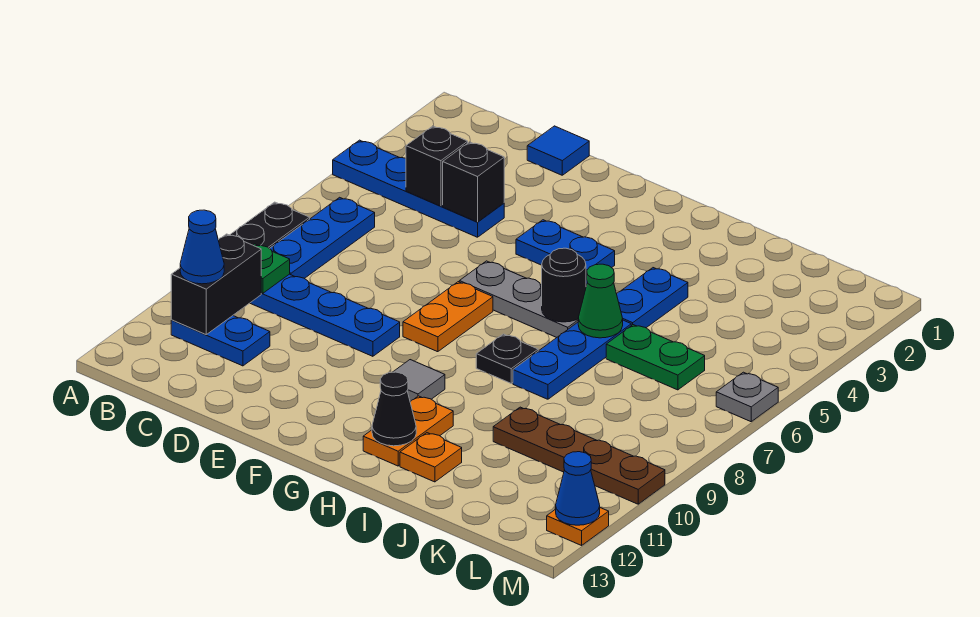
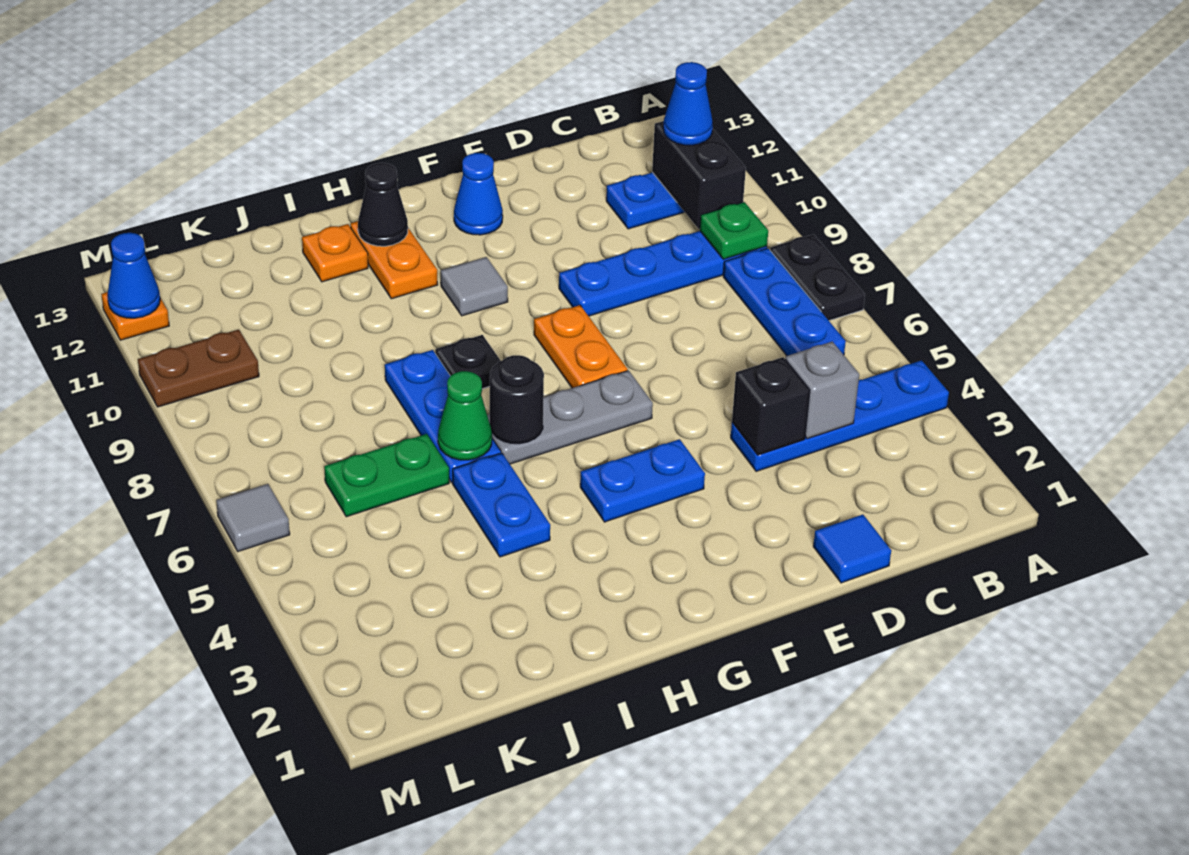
black 1x1 brick [406,126,468,206] -> grey 1x1 brick [785,342,859,439]
none -> blue 1x1 cone [454,153,503,235]
brown 1x4 plate [493,407,665,504] -> brown 1x2 plate [138,330,259,407]
grey 1x1 plate [716,372,778,422] -> grey 1x1 tile [216,484,290,551]

